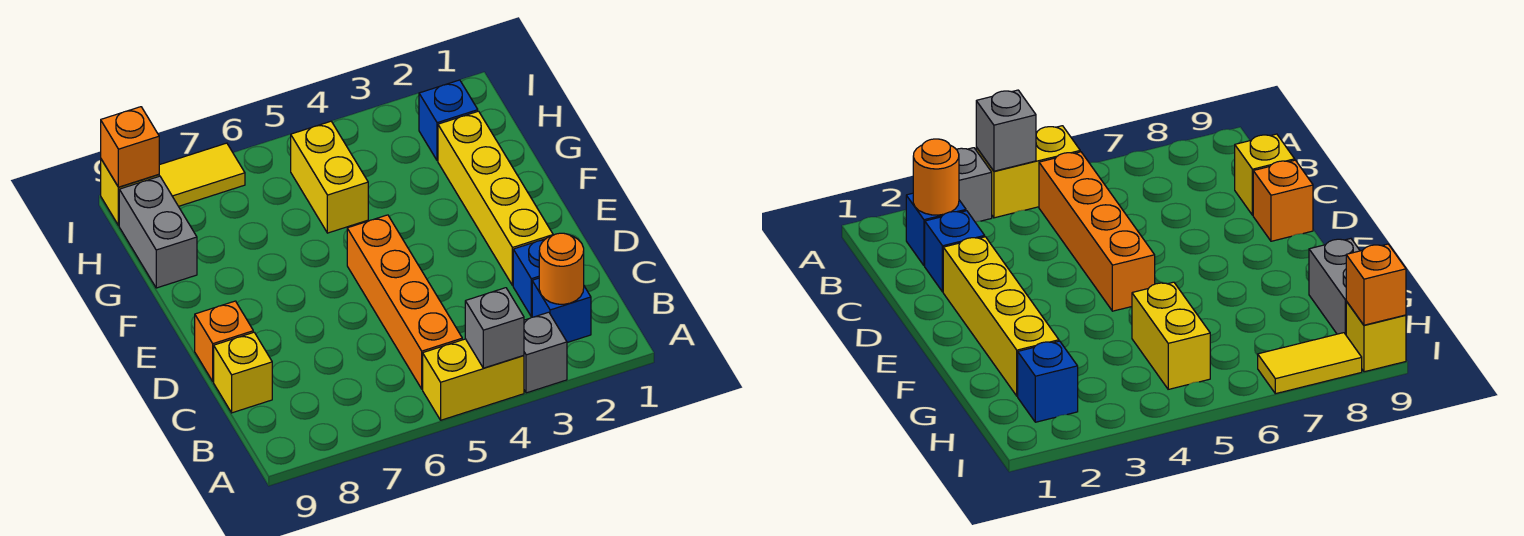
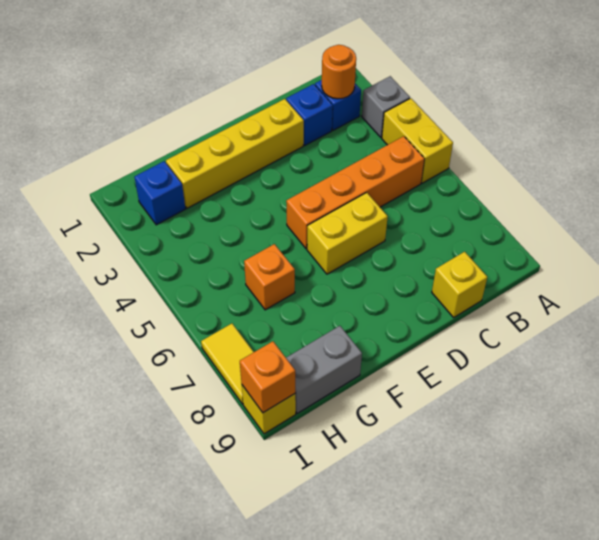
grey 1x1 brick [465,288,524,368] -> none
orange 1x1 brick [195,301,253,382] -> orange 1x1 brick moved to [244,244,295,310]
yellow 1x2 brick [291,121,368,233] -> yellow 1x2 brick moved to [307,193,388,274]

